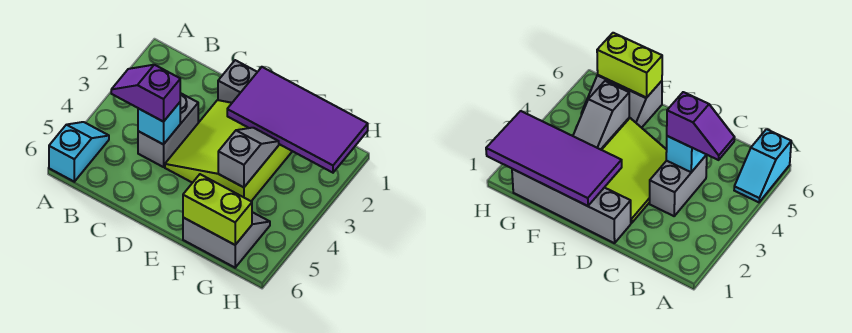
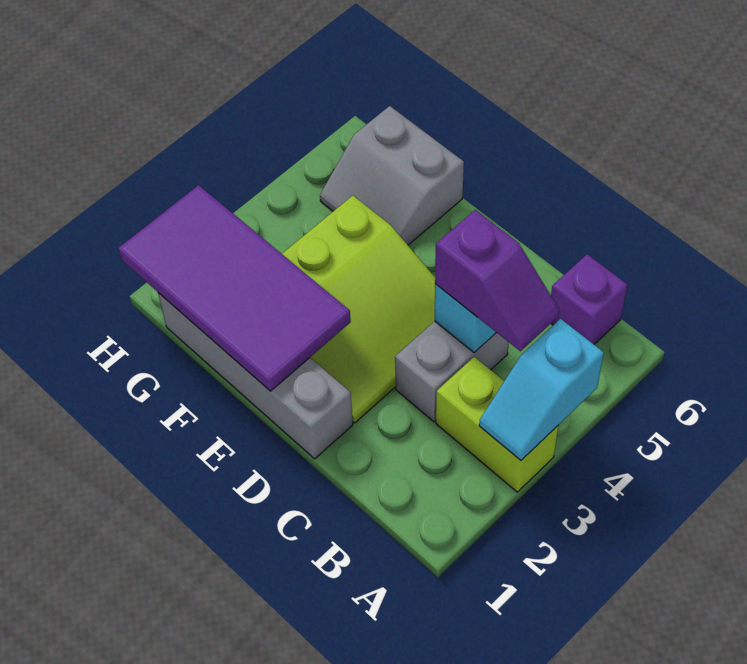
cyan 1x2 slope [49,122,109,182] -> cyan 1x2 slope moved to [479,319,604,460]
none -> purple 1x1 brick [551,254,628,344]
grey 1x2 slope [218,128,279,187] -> none
lime 1x2 brick [183,174,252,245] -> lime 1x2 brick moved to [436,357,558,492]

